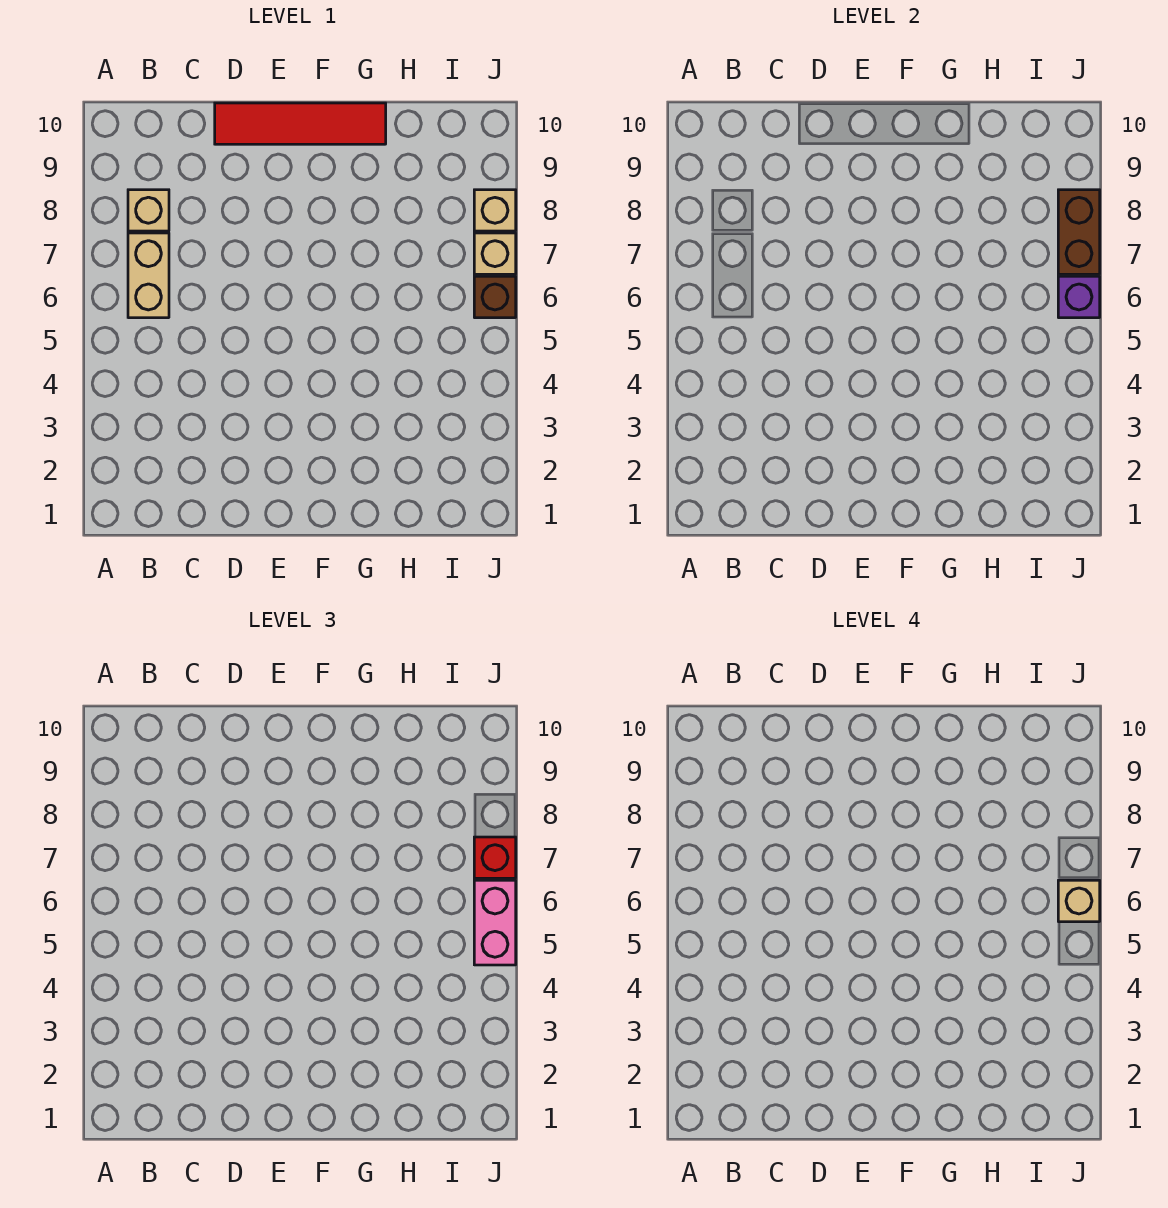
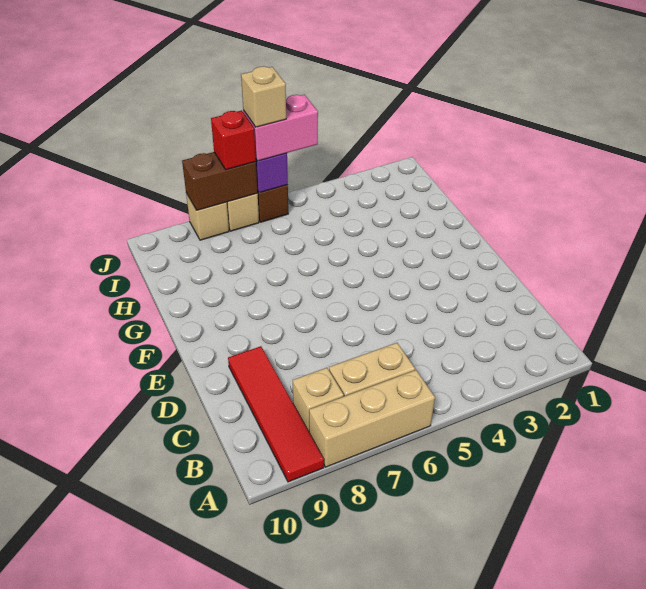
none -> tan 1x3 brick [309,370,435,467]
red 1x4 tile [215,103,386,144] -> red 1x4 tile moved to [228,346,324,482]

